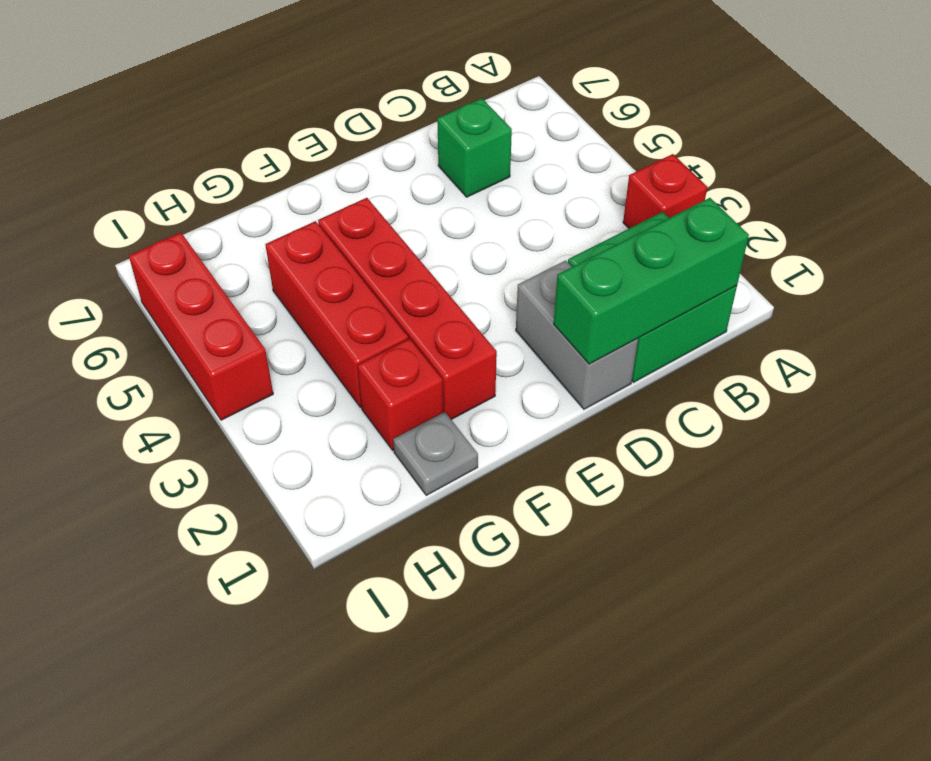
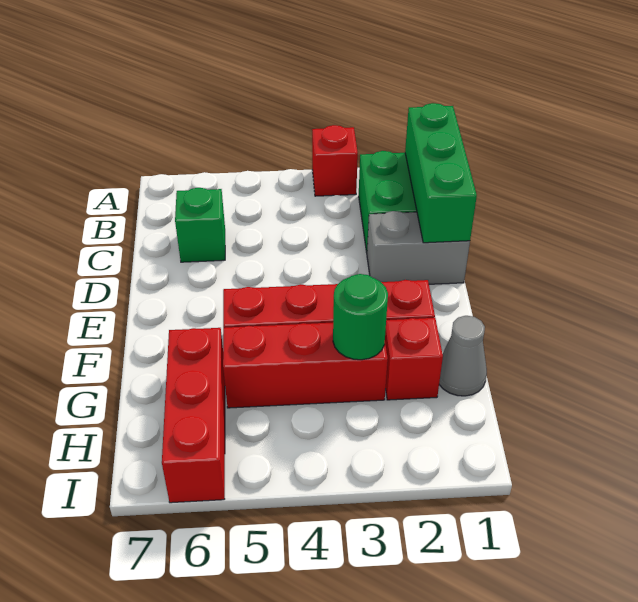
grey 1x1 plate [393,412,478,495] -> grey 1x1 cone [439,316,487,396]
none -> green 1x1 round brick [333,274,388,360]
red 1x3 brick [129,232,273,420] -> red 1x3 brick turned to [162,328,225,503]

